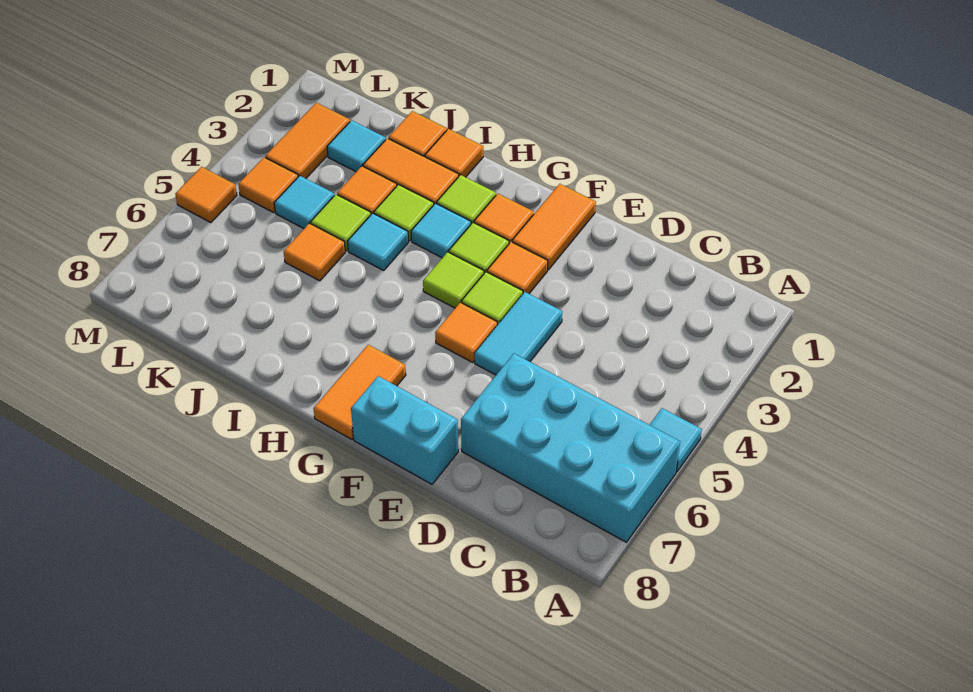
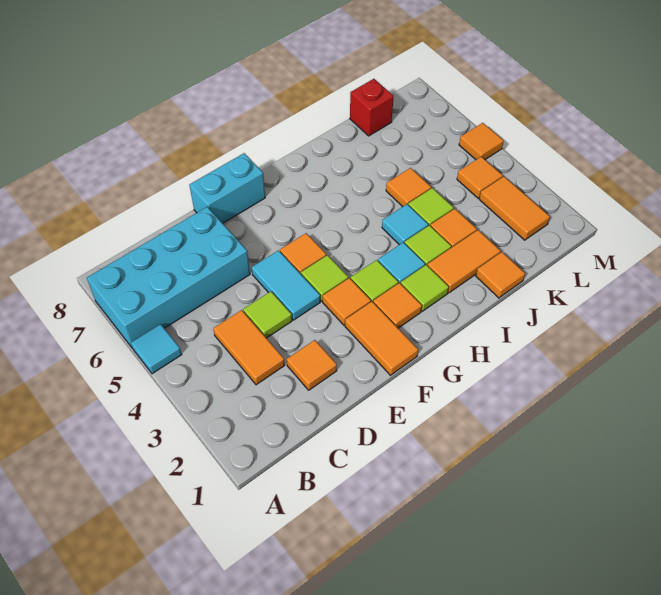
lime 1x1 tile [423,252,484,308] -> lime 1x1 tile moved to [243,291,292,338]
orange 1x2 tile [314,345,406,439] -> orange 1x2 tile moved to [213,310,285,385]
orange 1x1 tile [425,129,483,177] -> orange 1x1 tile moved to [287,340,337,390]
cyan 1x1 tile [327,120,386,172] -> none
cyan 1x1 tile [274,176,334,229] -> none
none -> red 1x1 brick [350,79,394,136]

